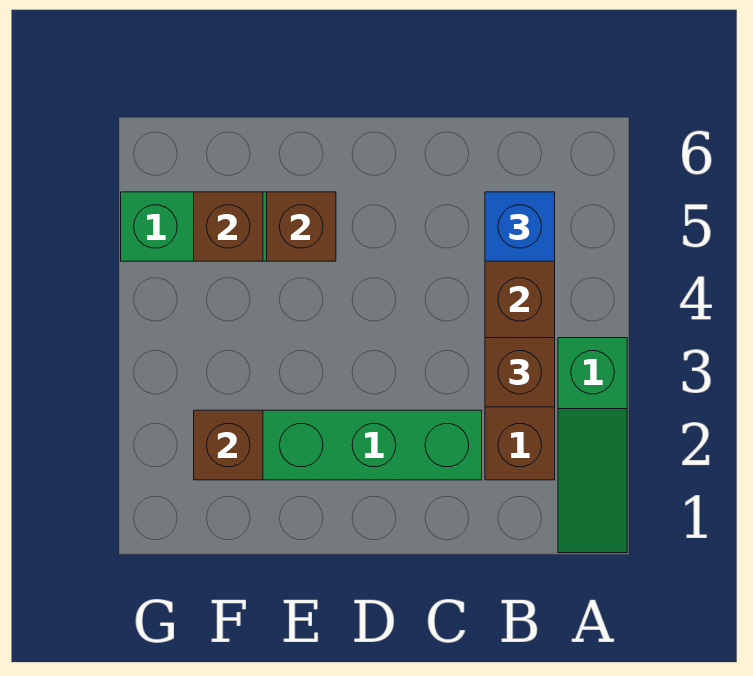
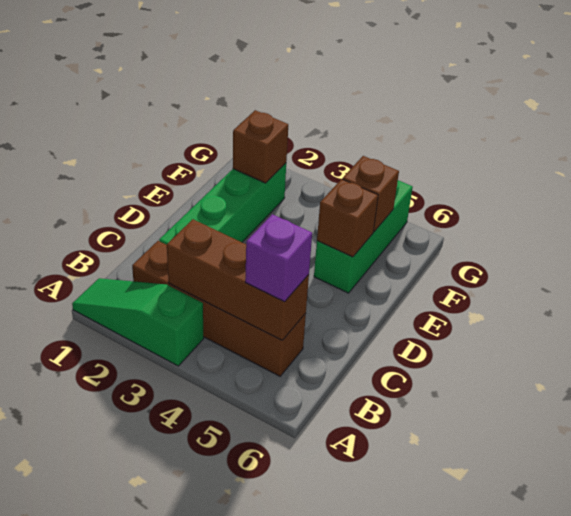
brown 1x1 brick [485,338,555,407] -> none
blue 1x1 brick [485,192,555,261] -> purple 1x1 brick [245,214,312,302]

